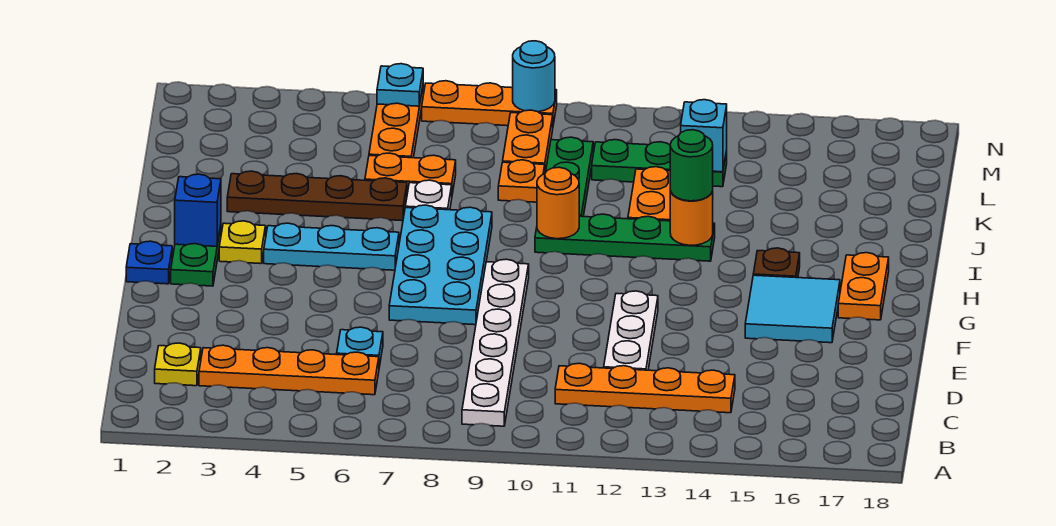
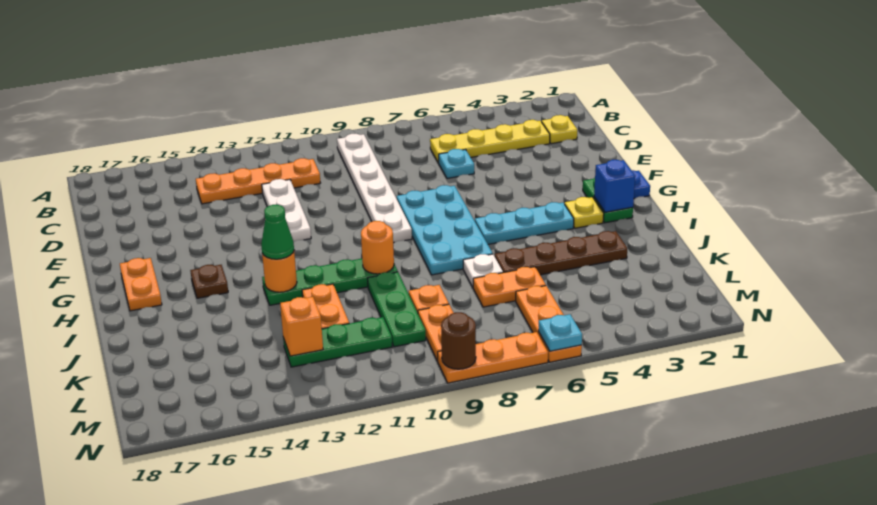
orange 1x4 plate [199,345,379,395] -> yellow 1x4 plate [430,120,550,163]
cyan 2x2 tile [745,275,840,343] -> none
green 1x1 round brick [670,130,713,201] -> green 1x1 cone [261,205,294,259]
cyan 1x1 brick [681,100,727,172] -> orange 1x1 brick [280,297,323,356]
cyan 1x1 round brick [513,41,555,112] -> brown 1x1 round brick [441,312,476,369]

